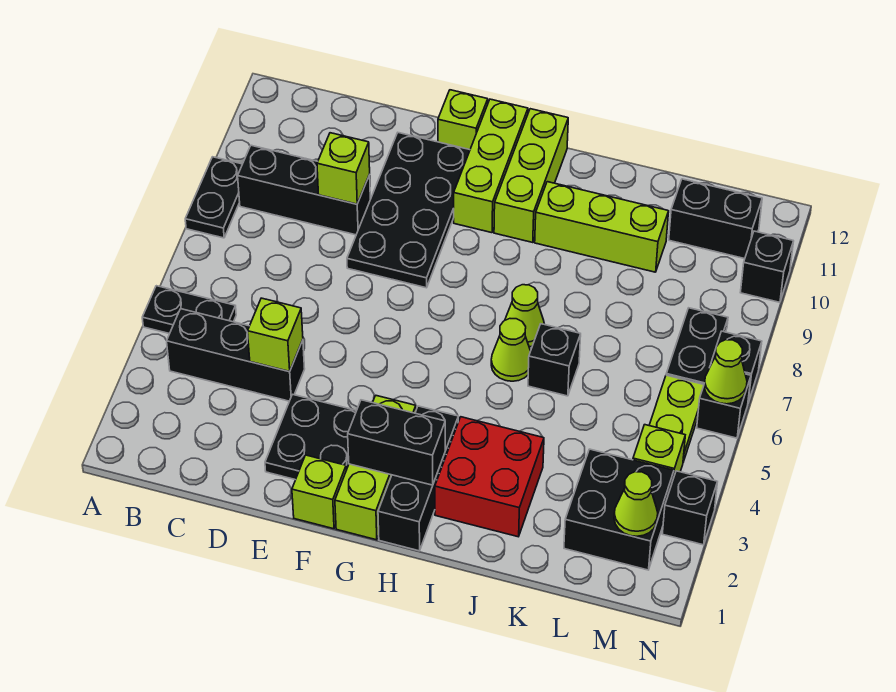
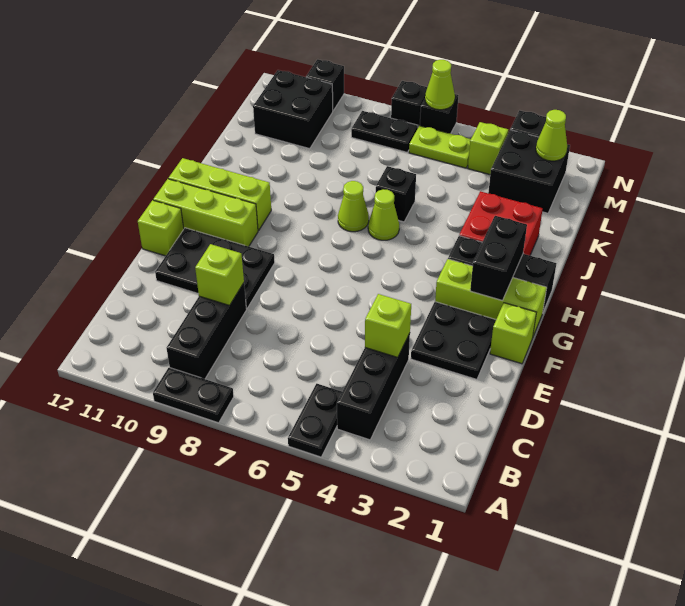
black 2x4 plate [347,133,470,288] -> black 2x3 plate [155,228,275,308]
lime 1x3 brick [535,182,669,272] -> none
black 1x2 brick [669,179,762,259] -> black 2x2 brick [253,70,333,149]

